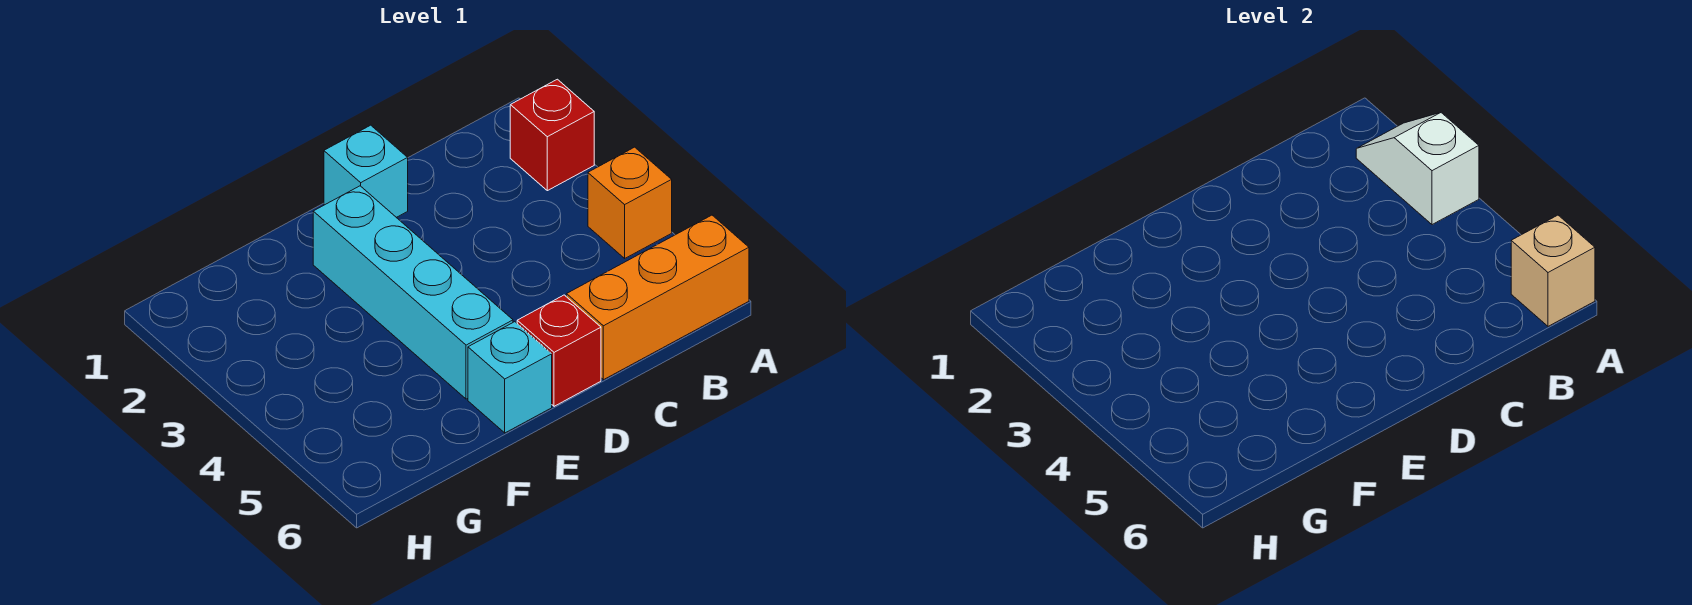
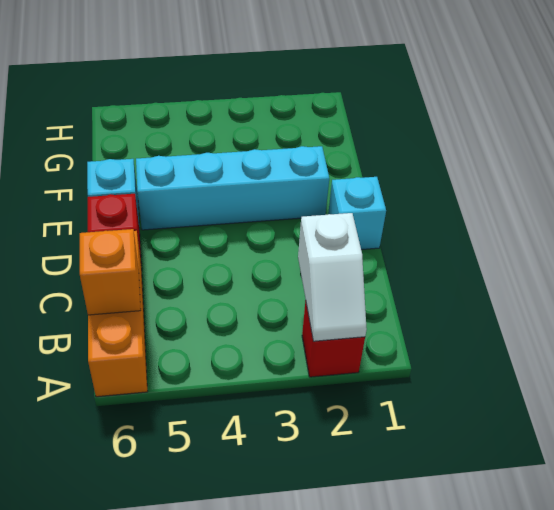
white 1x2 slope [1356,113,1479,225] -> white 1x2 slope turned to [298,213,367,341]
orange 1x1 brick [588,147,672,258] -> orange 1x1 brick moved to [80,229,141,315]
tan 1x1 brick [1511,215,1595,326] -> none

